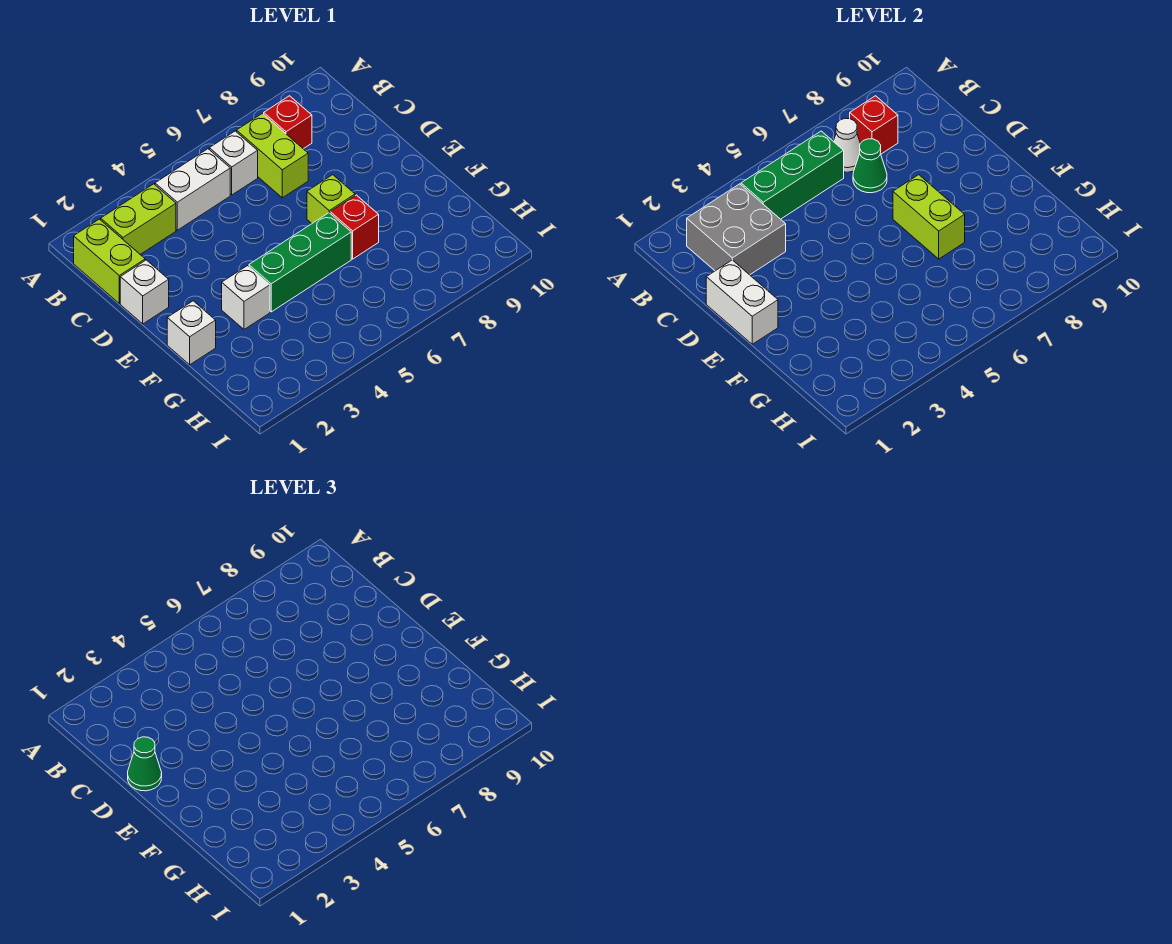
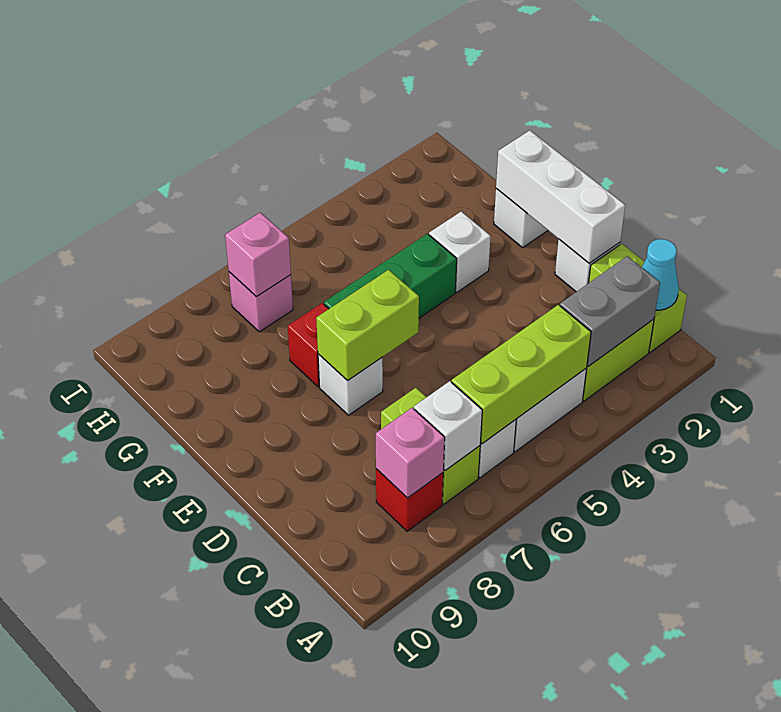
none -> cyan 1x1 cone [642,239,679,310]
grey 2x2 brick [687,184,786,275] -> grey 1x2 brick [560,256,660,366]
green 1x3 brick [741,131,844,219] -> lime 1x3 brick [452,305,591,444]
white 1x1 cone [833,118,860,172] -> white 1x1 brick [414,381,482,471]
red 1x1 brick [850,96,898,154] -> pink 1x1 brick [376,408,445,498]
green 1x1 cone [853,139,887,193] -> none
white 1x2 brick [706,260,778,344] -> white 1x3 brick [496,130,625,263]
green 1x1 cone [128,737,162,791] -> none
lime 1x1 brick [307,175,355,223] -> white 1x1 brick [318,354,383,415]
lime 1x2 brick [893,175,965,259] -> lime 1x2 brick turned to [316,270,419,381]
none -> pink 1x1 brick [229,272,293,332]
none -> pink 1x1 brick [225,213,291,296]

